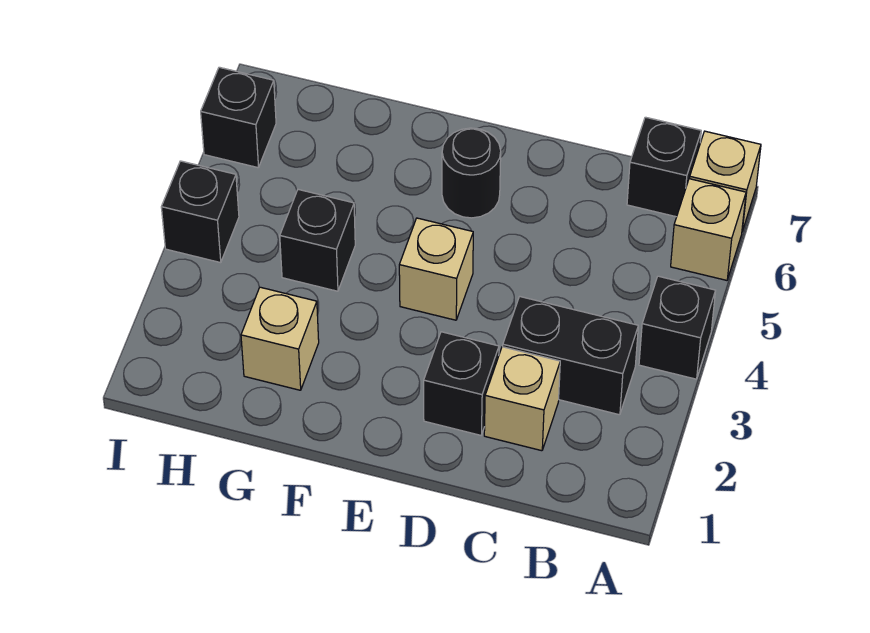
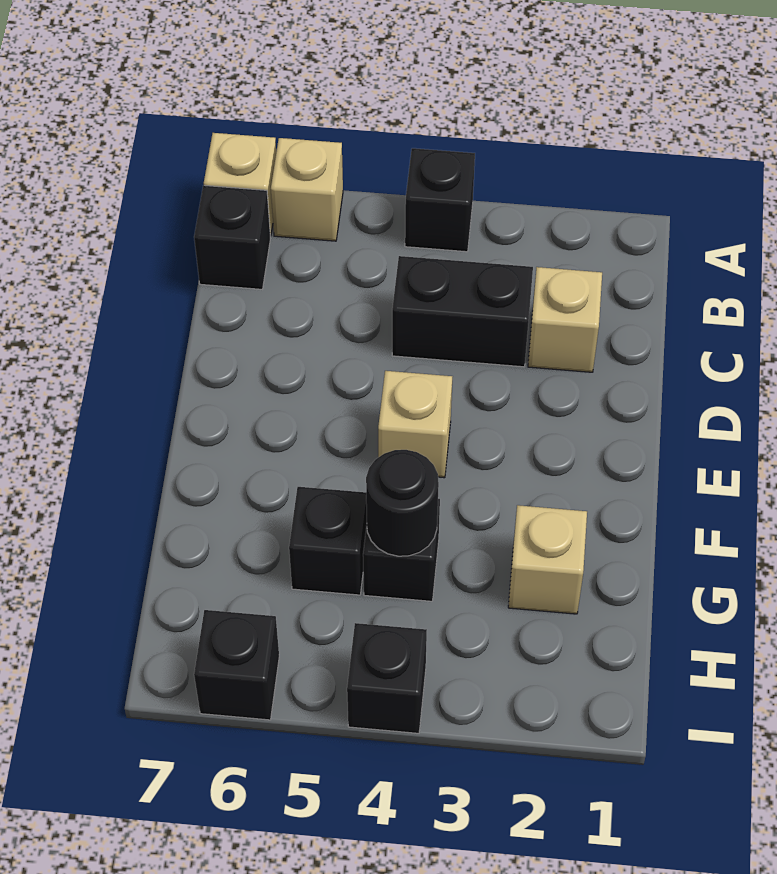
black 1x2 brick [503,297,638,415] -> black 1x2 brick turned to [392,256,533,367]
black 1x1 brick [424,332,499,435] -> black 1x1 brick moved to [289,487,367,595]
black 1x1 round brick [442,128,501,218] -> black 1x1 round brick moved to [366,450,439,556]

